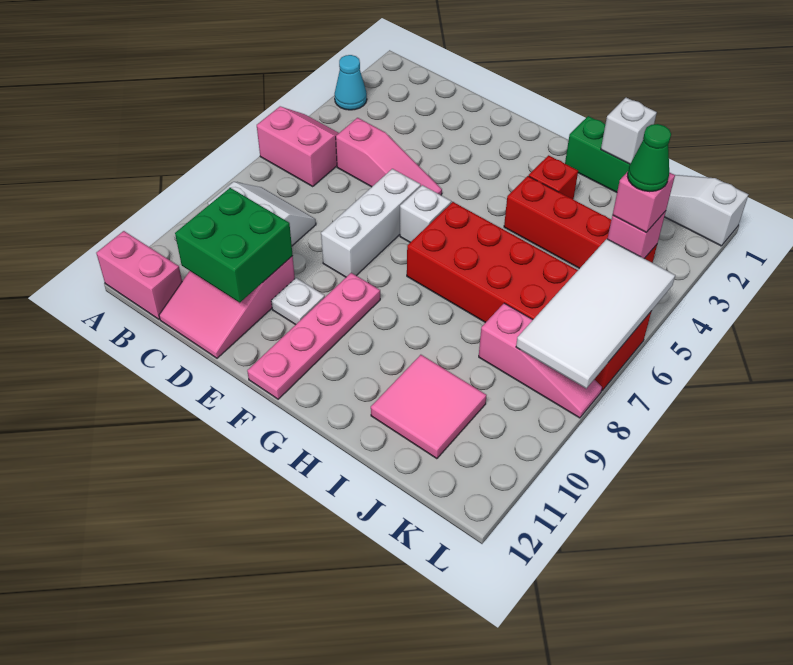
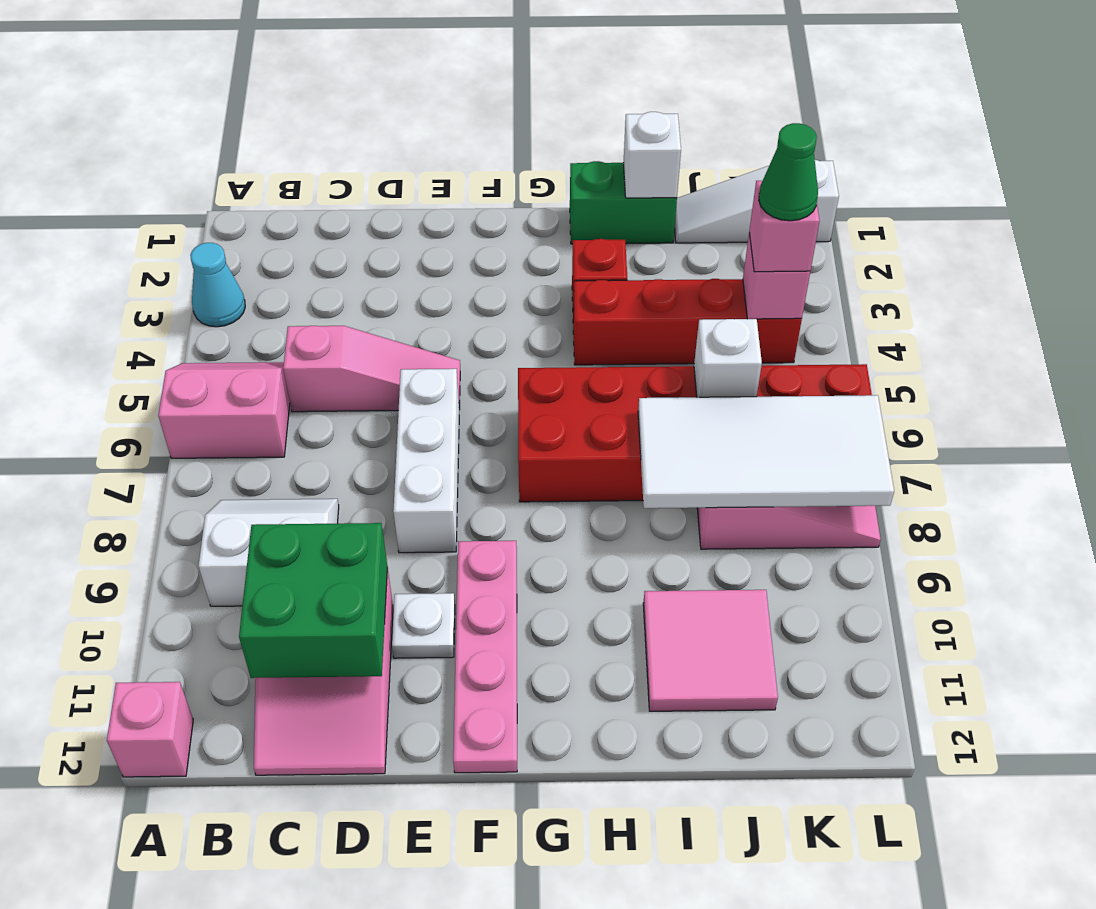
pink 1x2 brick [96,231,182,319] -> pink 1x1 brick [107,682,193,777]
white 1x1 brick [400,185,451,242] -> white 1x1 brick moved to [694,319,762,397]
white 2x4 tile [516,239,675,388] -> white 2x4 tile turned to [638,395,894,508]

